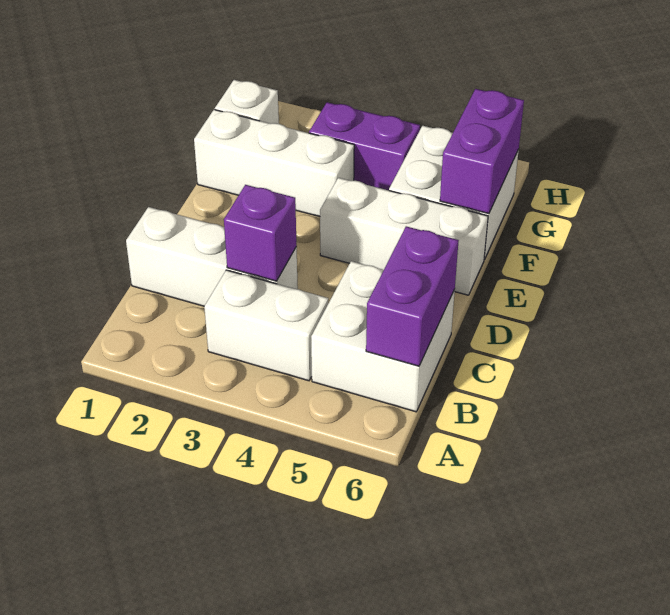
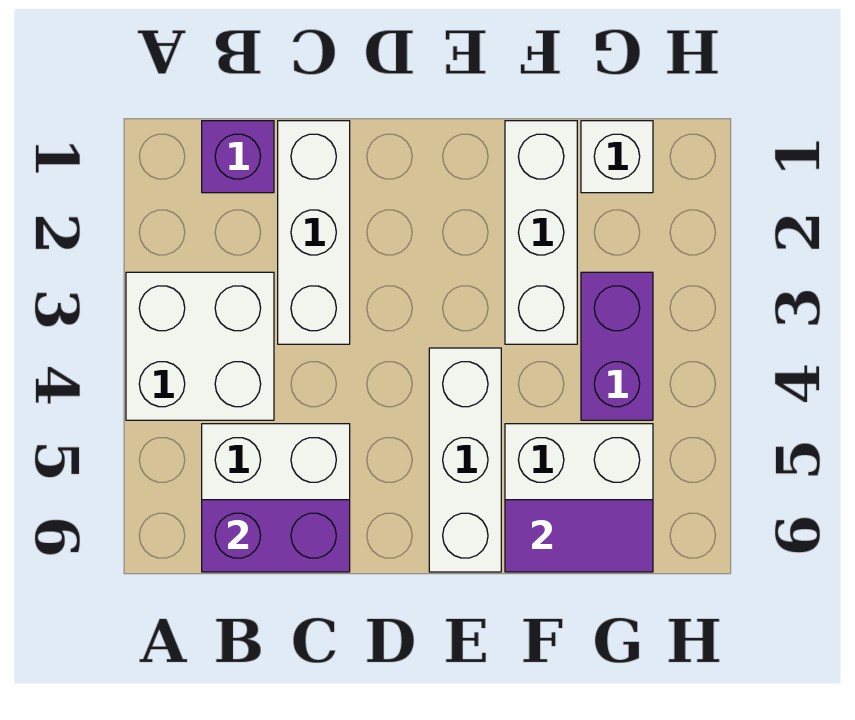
white 1x2 brick [204,270,328,381] -> white 2x2 brick [126,272,274,420]
purple 1x1 brick [224,185,297,281] -> purple 1x1 brick moved to [202,121,274,193]
purple 1x2 brick [440,89,524,214] -> purple 1x2 tile [505,500,653,572]

